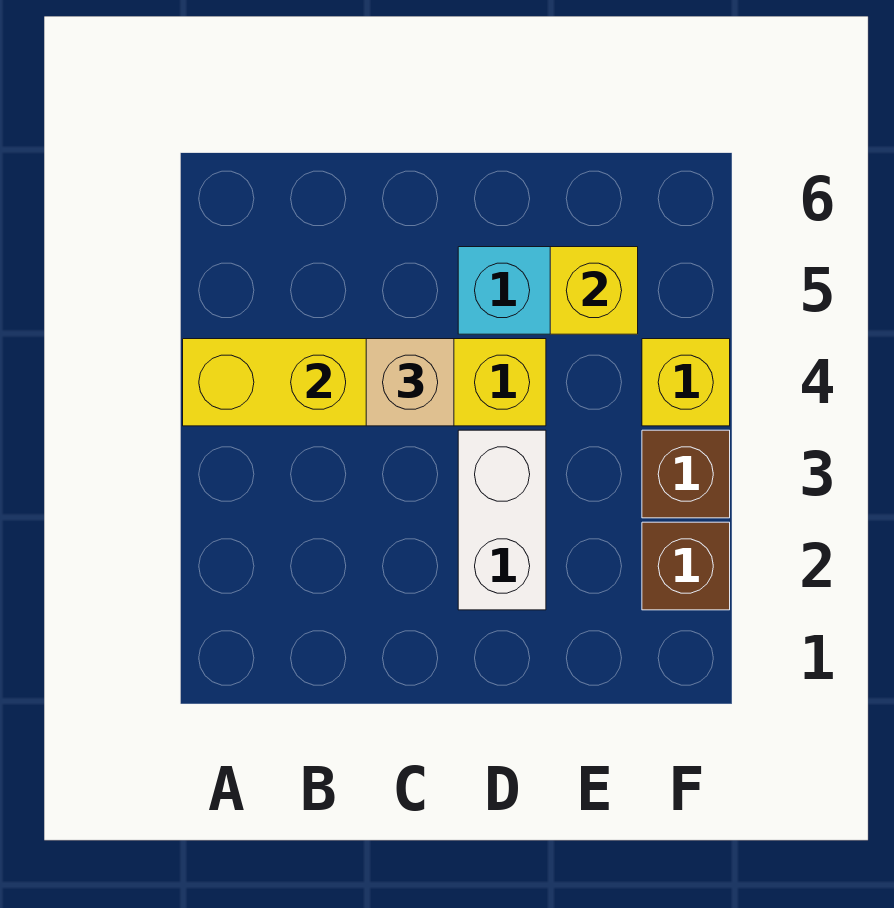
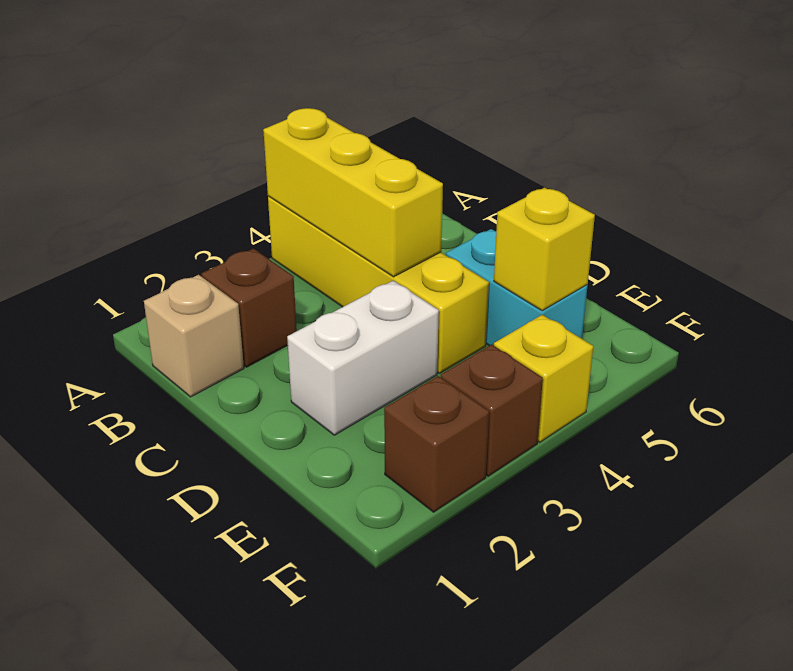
none -> brown 1x1 brick [201,249,297,367]
tan 1x1 brick [366,339,454,426] -> tan 1x1 brick moved to [144,275,244,397]

